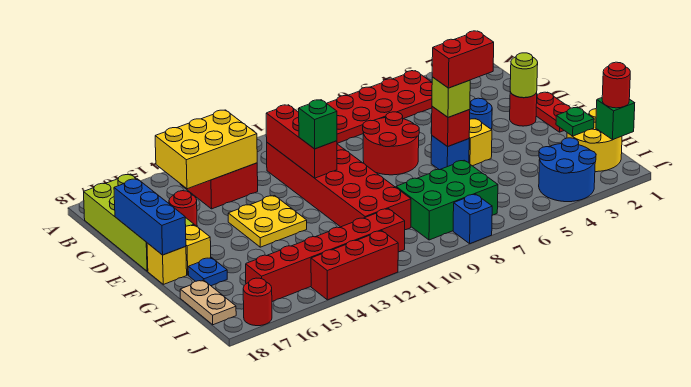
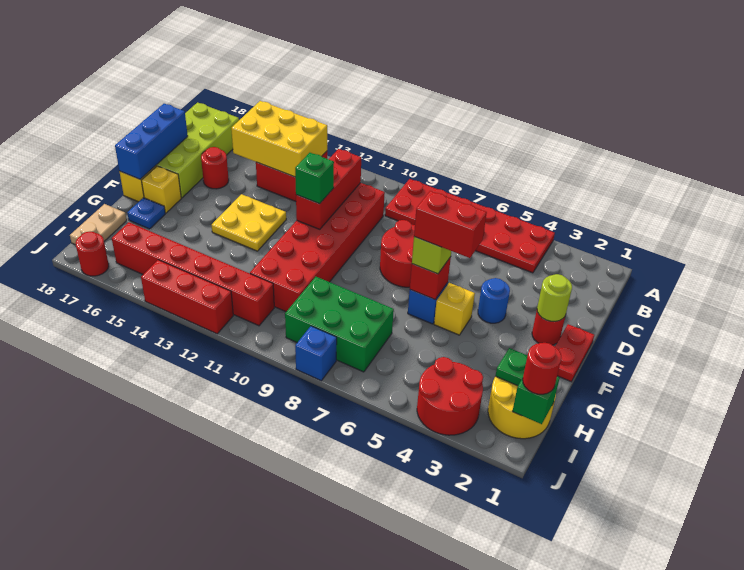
blue 2x2 round brick [539,138,596,202] -> red 2x2 round brick [417,357,483,435]

